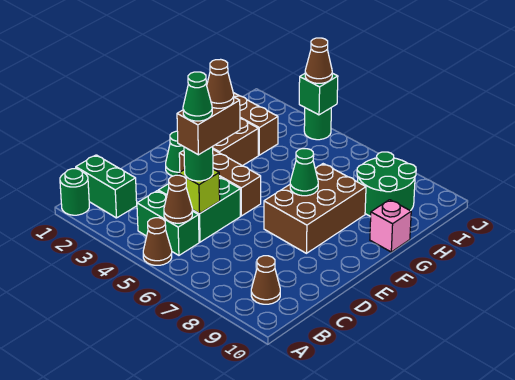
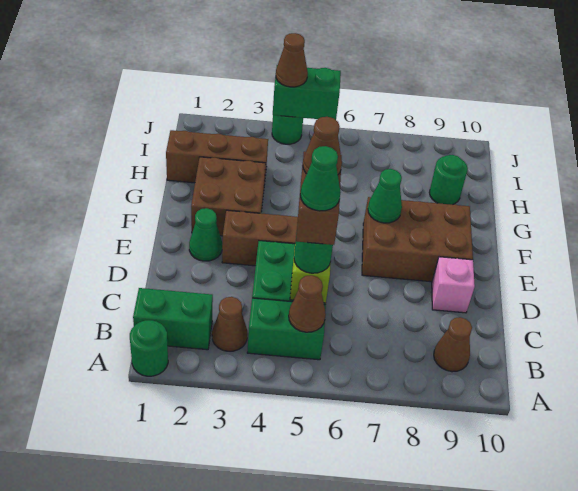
brown 1x1 cone [143,218,172,265] -> brown 1x1 cone moved to [212,297,247,351]
brown 2x3 brick [264,164,366,253] -> brown 2x3 brick turned to [362,197,473,282]
pink 1x1 brick [370,200,411,252] -> pink 1x1 brick moved to [432,257,475,313]
green 2x2 round brick [357,152,416,216] -> green 1x1 round brick [429,155,468,205]
green 1x1 brick [299,73,338,115] -> green 1x2 brick [273,65,341,120]

